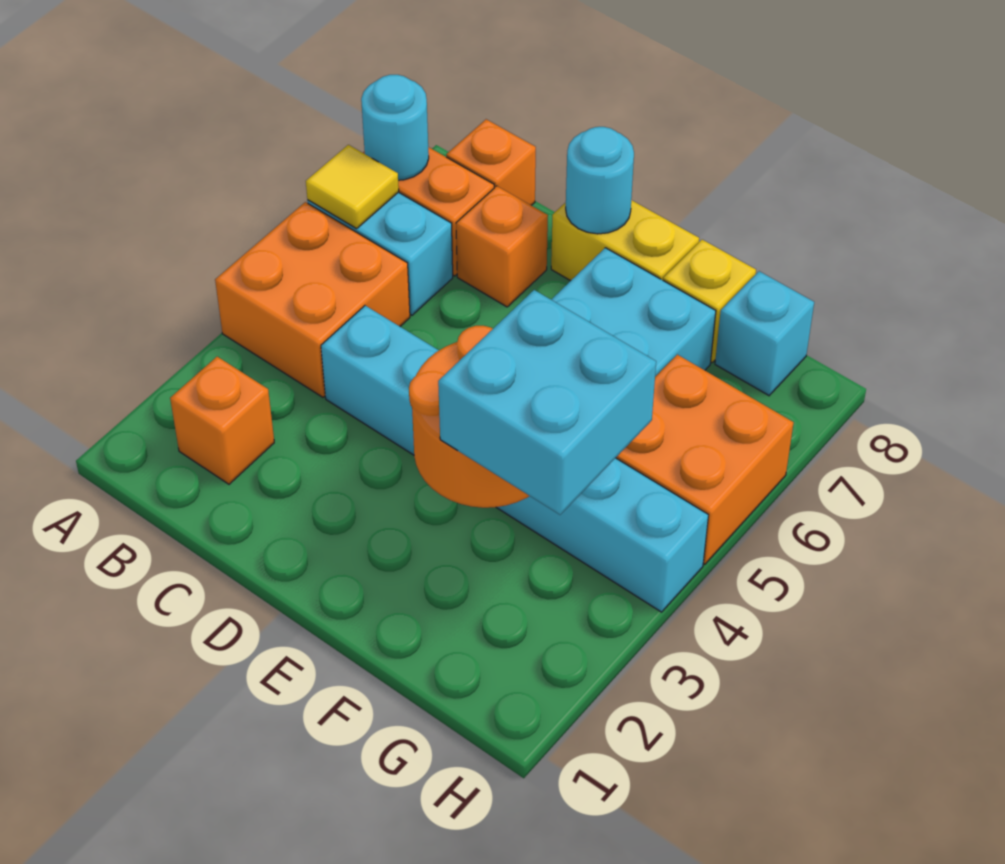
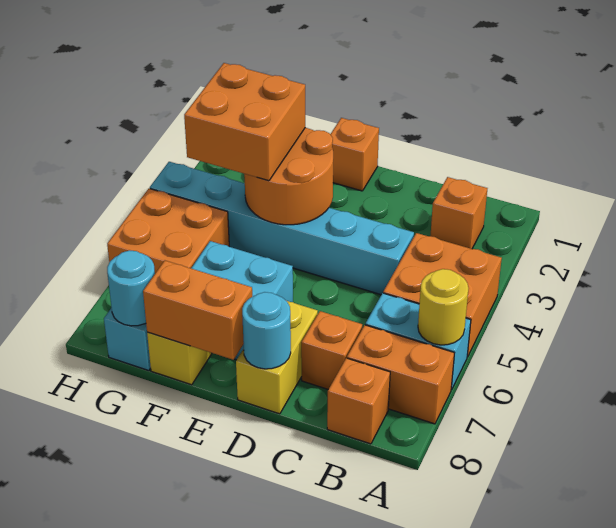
yellow 1x1 tile [306,145,399,229] -> yellow 1x1 round brick [418,269,469,345]
cyan 1x1 round brick [361,75,429,180] -> cyan 1x1 round brick moved to [107,250,155,326]
yellow 1x2 brick [551,200,699,281] -> yellow 1x2 brick turned to [236,301,318,414]
none -> orange 1x1 brick [330,118,379,191]
none -> orange 1x2 brick [143,261,252,360]
cyan 2x2 brick [438,290,656,515] -> orange 2x2 brick [184,63,305,181]

